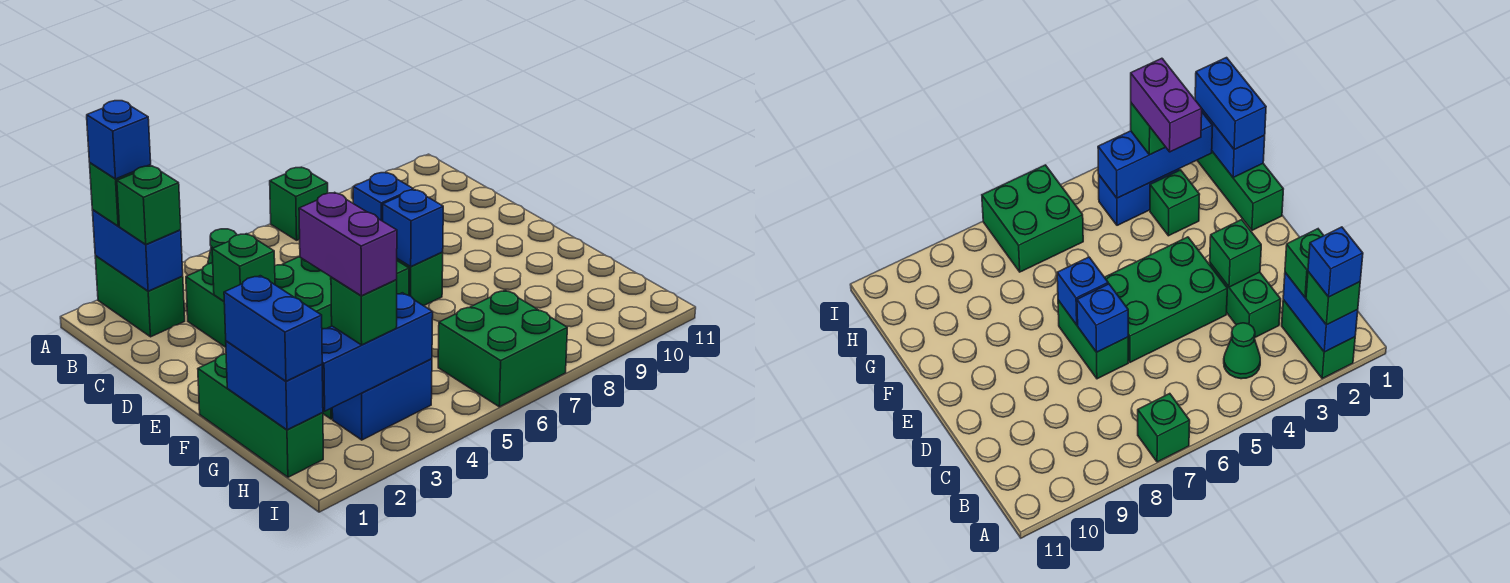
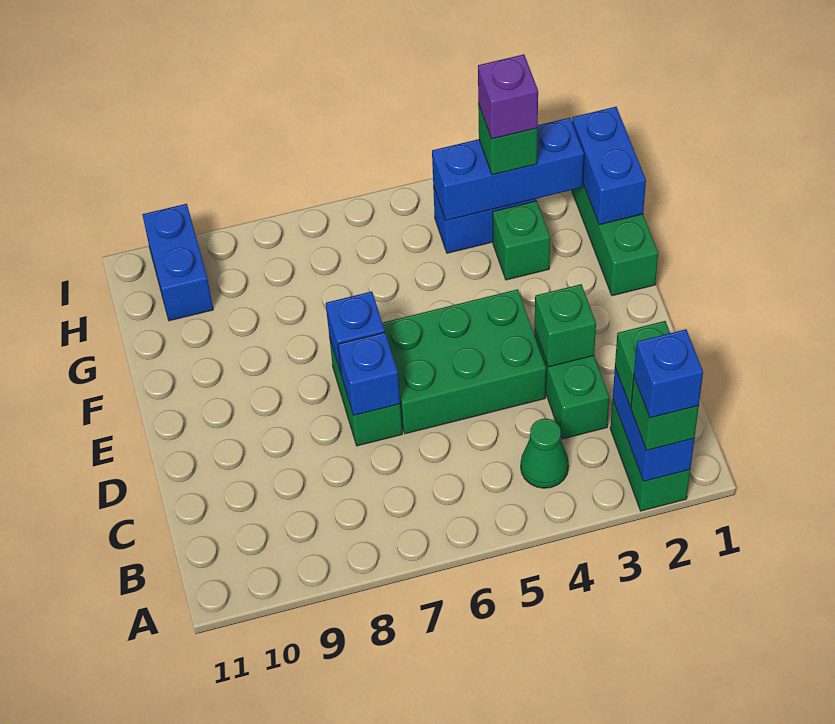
green 1x1 brick [270,167,328,240] -> none
blue 1x2 brick [224,276,322,381] -> blue 1x2 brick moved to [142,204,213,321]
purple 1x2 brick [299,192,397,296] -> purple 1x1 brick [478,54,538,139]
green 2x2 brick [438,290,567,407] -> none

